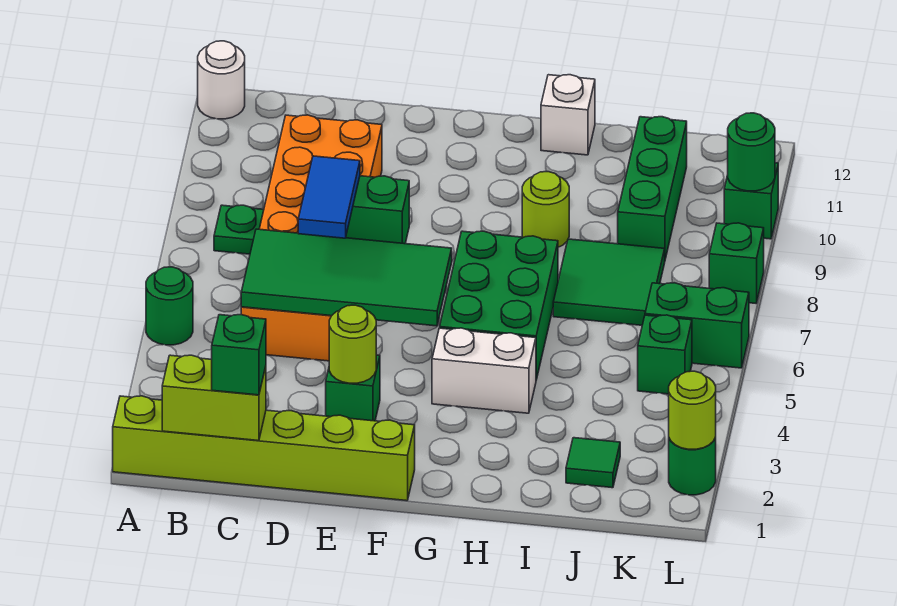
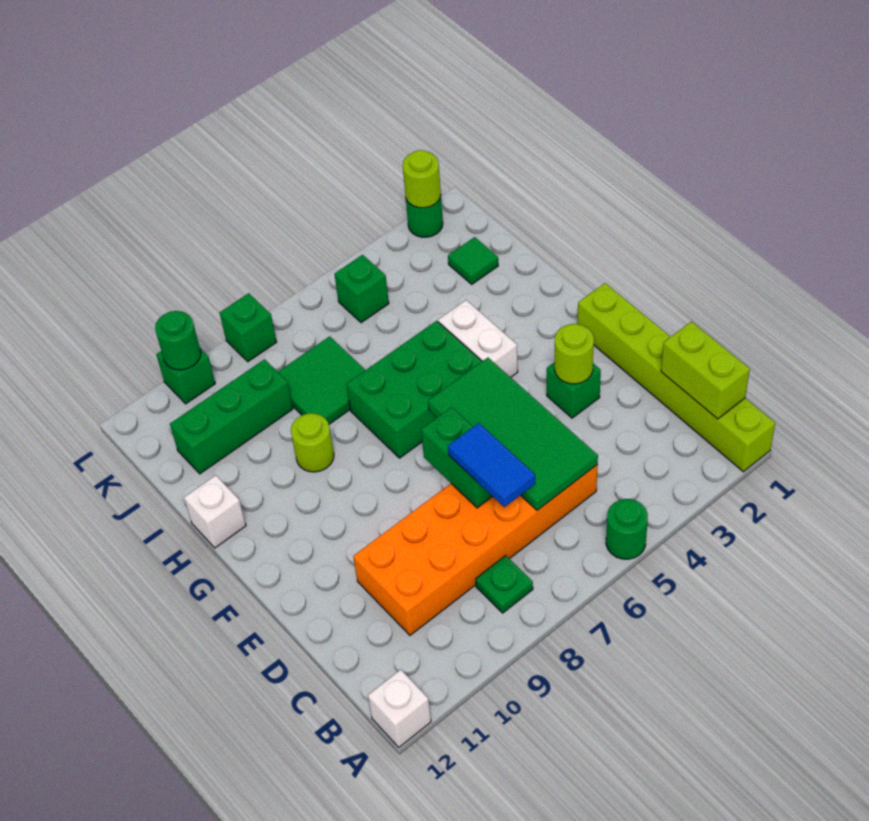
white 1x1 round brick [198,41,245,119] -> white 1x1 brick [368,670,431,747]
green 1x1 brick [212,315,266,395] -> none
blue 1x2 tile [298,156,360,238] -> blue 1x2 tile turned to [448,423,535,507]
green 1x2 brick [645,283,749,368] -> none

